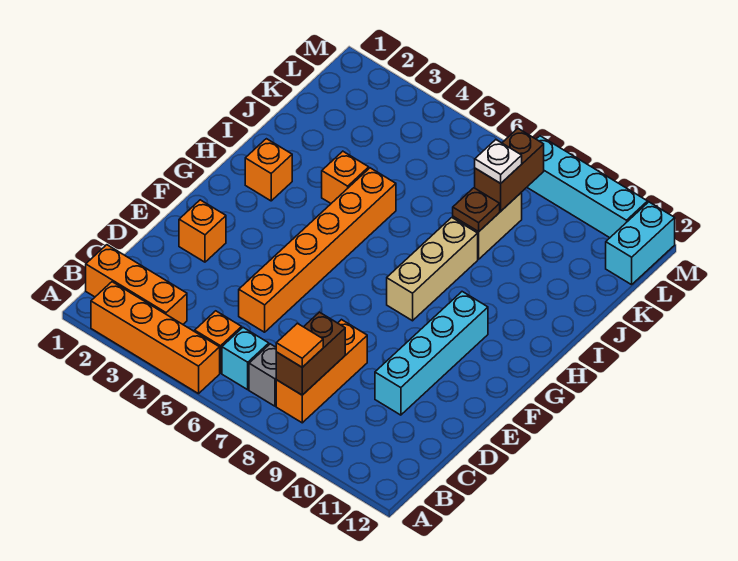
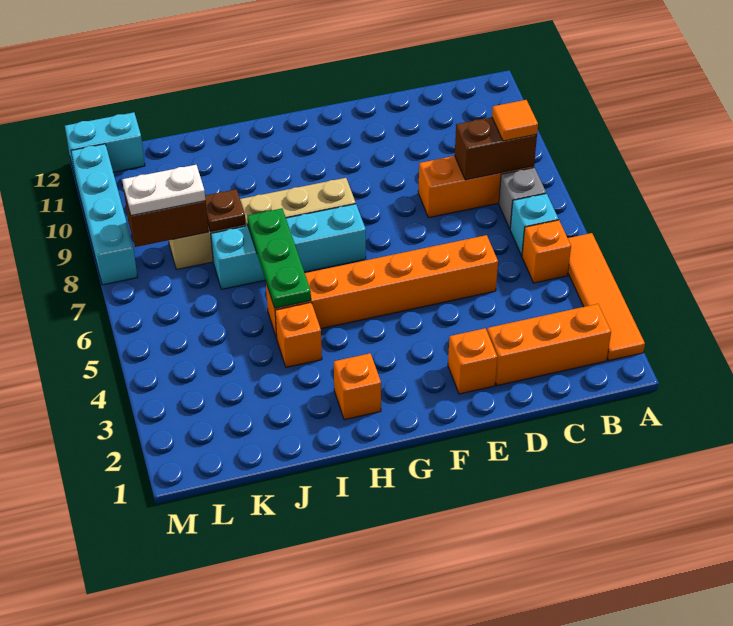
orange 1x4 brick [91,282,220,394] -> orange 1x4 tile [568,233,645,361]
orange 1x3 brick [86,245,187,324] -> orange 1x3 brick turned to [487,304,611,386]
cyan 1x4 brick [375,292,488,415] -> cyan 1x4 brick moved to [211,204,366,289]
none -> green 1x3 plate [247,209,311,308]
white 1x1 plate [475,140,522,183] -> white 1x2 plate [122,165,205,216]

